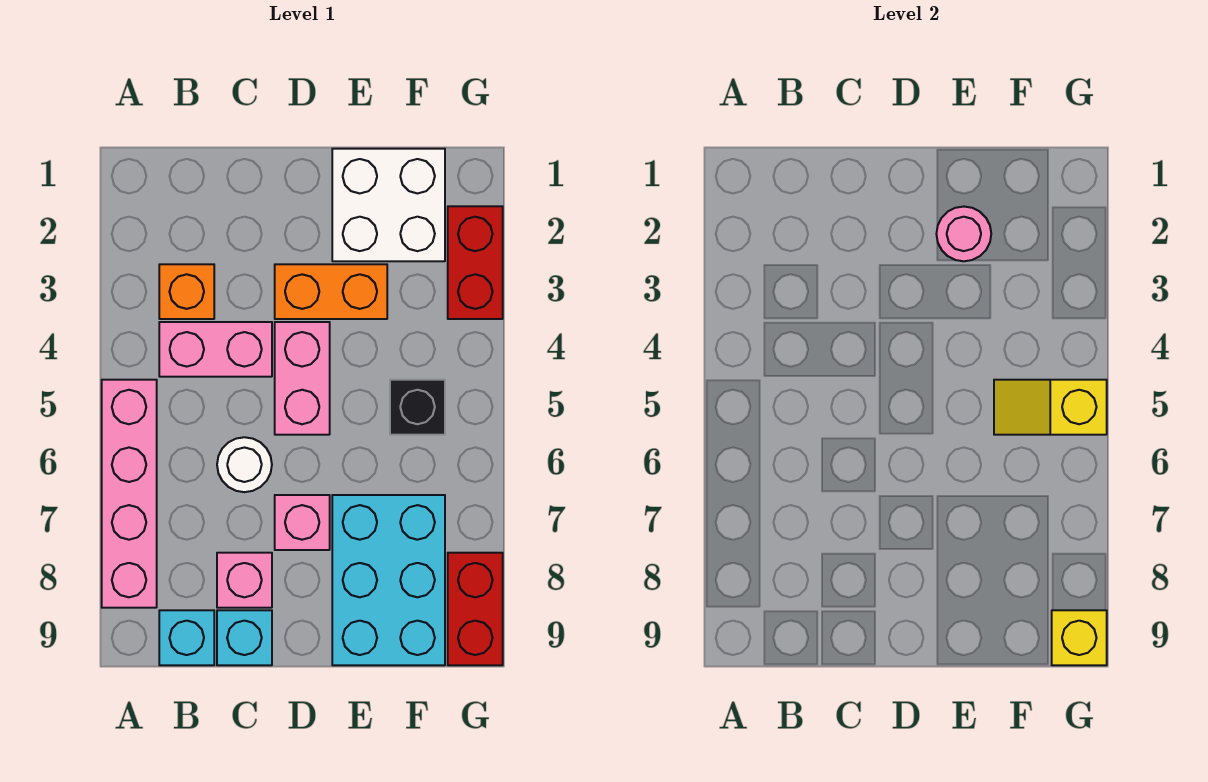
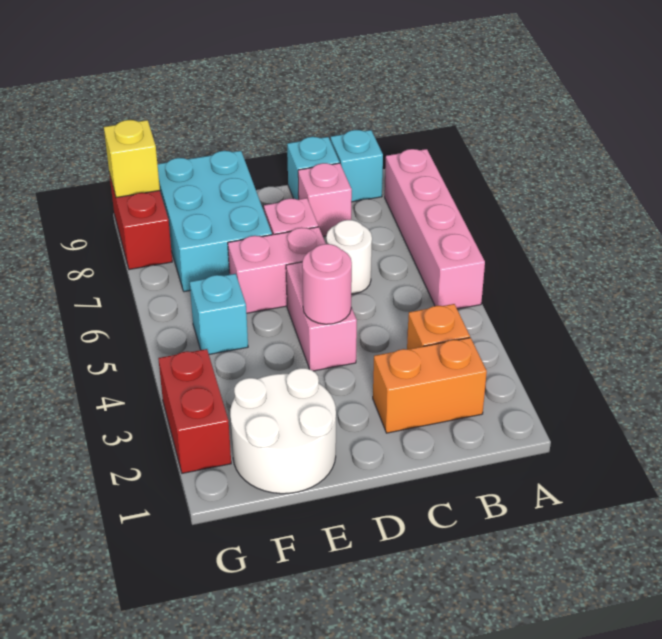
pink 1x2 brick [159,322,272,377] -> pink 1x2 brick moved to [228,227,326,313]
orange 1x2 brick [275,264,387,319] -> orange 1x2 brick moved to [373,338,487,433]
white 2x2 brick [332,149,445,261] -> white 2x2 round brick [230,368,336,494]
pink 1x1 round brick [936,207,991,261] -> pink 1x1 round brick moved to [302,244,352,324]
black 1x1 brick [390,380,445,435] -> cyan 1x1 brick [190,274,248,354]
yellow 1x2 slope [994,380,1107,435] -> none

